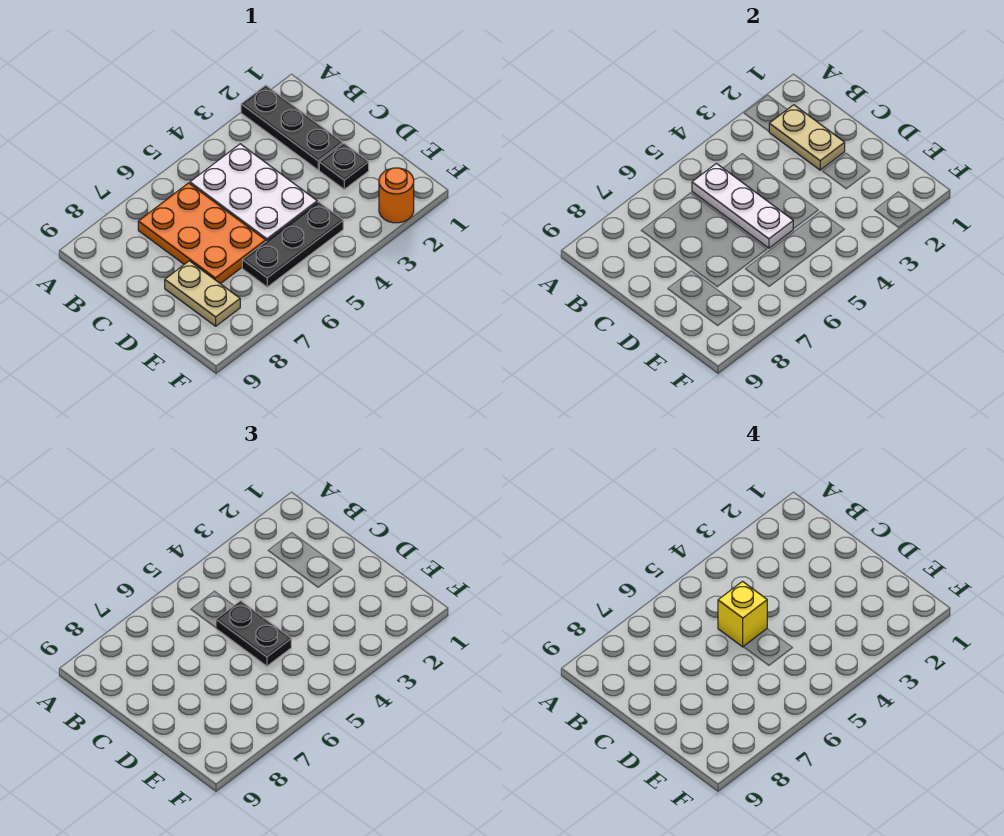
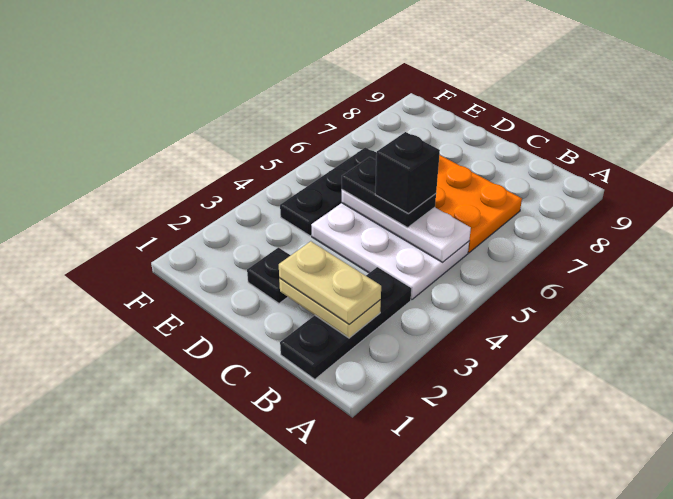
black 1x3 plate [241,85,343,170] -> black 1x3 plate turned to [280,267,411,379]
yellow 1x1 brick [718,581,767,647] -> black 1x1 brick [375,132,440,214]
tan 1x2 plate [165,261,240,326] -> tan 1x2 plate moved to [279,241,381,324]
orange 1x1 round brick [379,168,414,223] -> none

